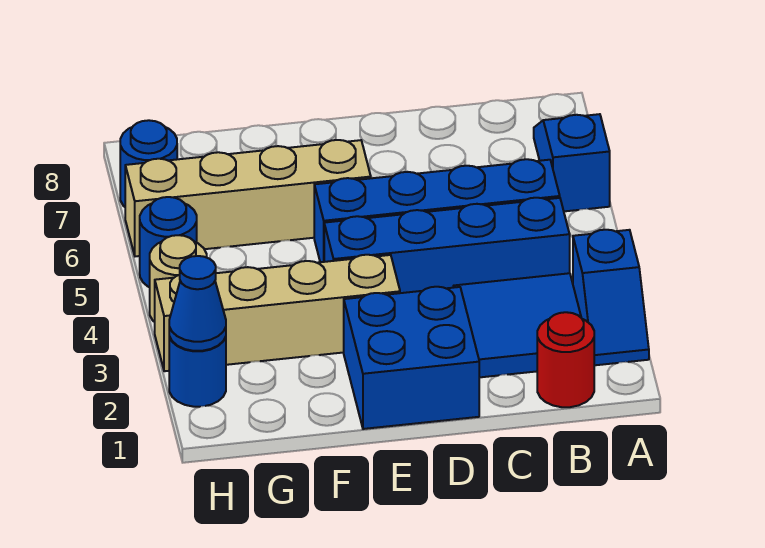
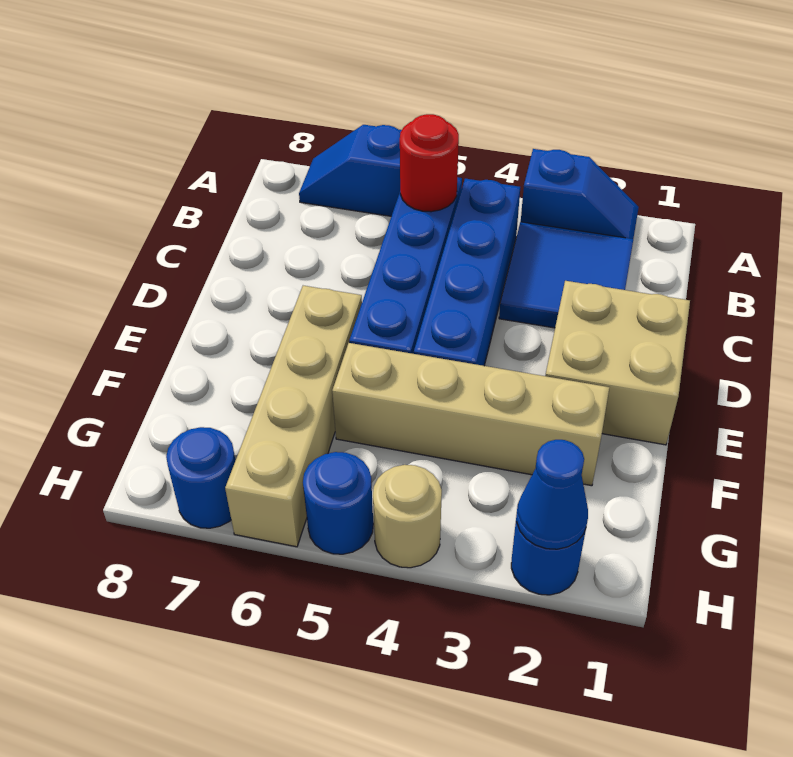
red 1x1 round brick [537,312,594,407] -> red 1x1 round brick moved to [400,114,459,212]
blue 2x2 brick [344,287,479,429] -> tan 2x2 brick [545,281,690,445]
tan 1x4 brick [155,255,400,371] -> tan 1x4 brick turned to [332,343,609,486]

